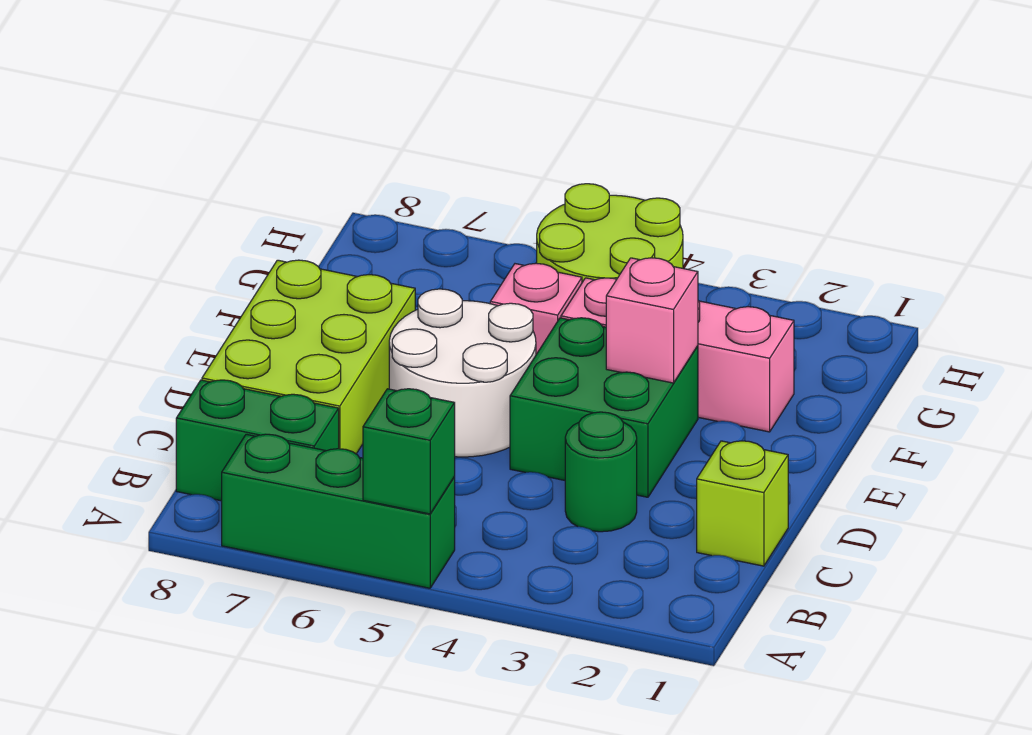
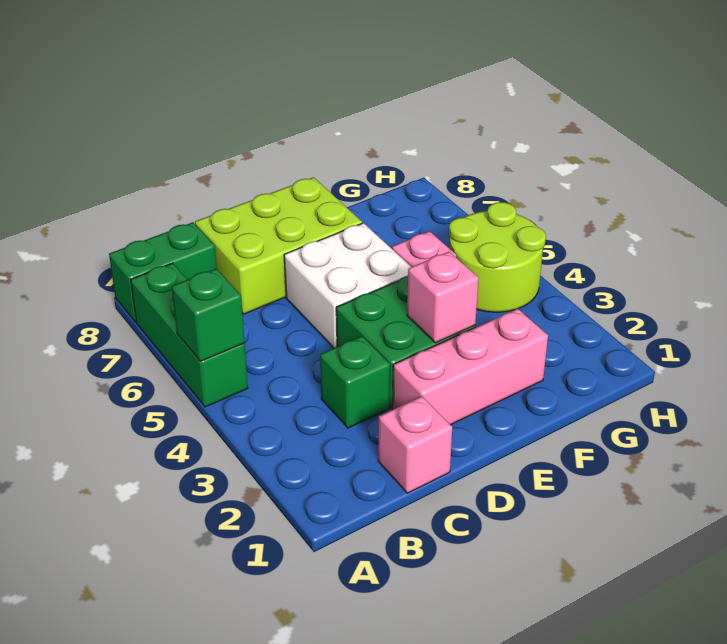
green 1x2 brick [176,380,339,501] -> green 1x2 brick turned to [109,222,217,322]
lime 1x1 brick [697,441,788,566] -> pink 1x1 brick [378,396,452,493]
green 1x1 round brick [565,412,637,532] -> green 1x1 brick [320,336,390,428]
white 2x2 round brick [389,289,536,457] -> white 2x2 brick [284,223,411,348]
pink 1x3 brick [561,278,794,432] -> pink 1x3 brick turned to [393,309,548,425]

